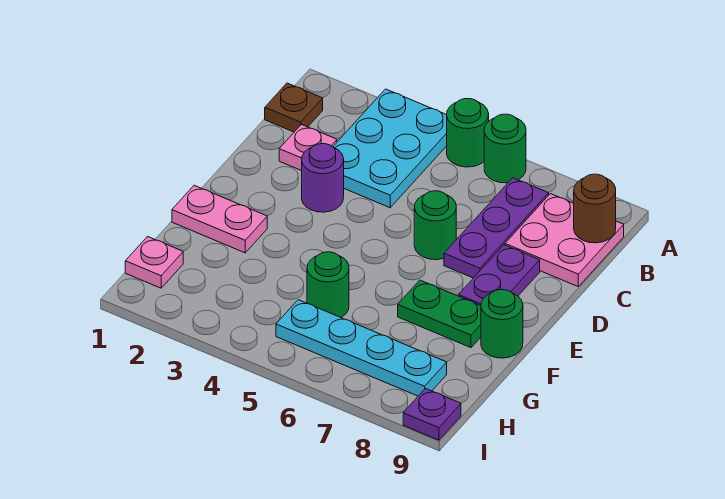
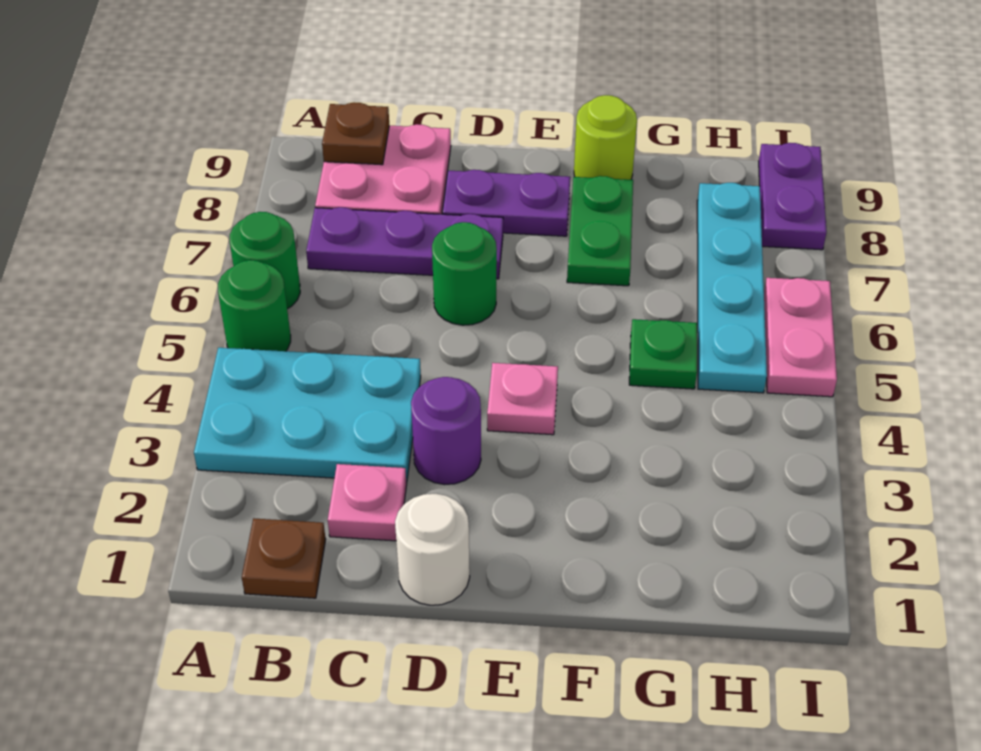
brown 1x1 round brick [574,174,616,243] -> brown 1x1 plate [322,102,389,165]
none -> white 1x1 round brick [395,494,470,605]
pink 1x2 plate [172,185,267,253] -> pink 1x2 plate moved to [764,278,837,397]
green 1x1 round brick [481,290,523,358] -> lime 1x1 round brick [574,95,637,180]
green 1x1 round brick [307,252,349,317] -> green 1x1 plate [629,319,697,389]
pink 1x1 plate [125,237,183,288] -> pink 1x1 plate moved to [487,363,558,435]
purple 1x1 plate [403,389,461,440] -> purple 1x2 plate [759,143,827,250]

